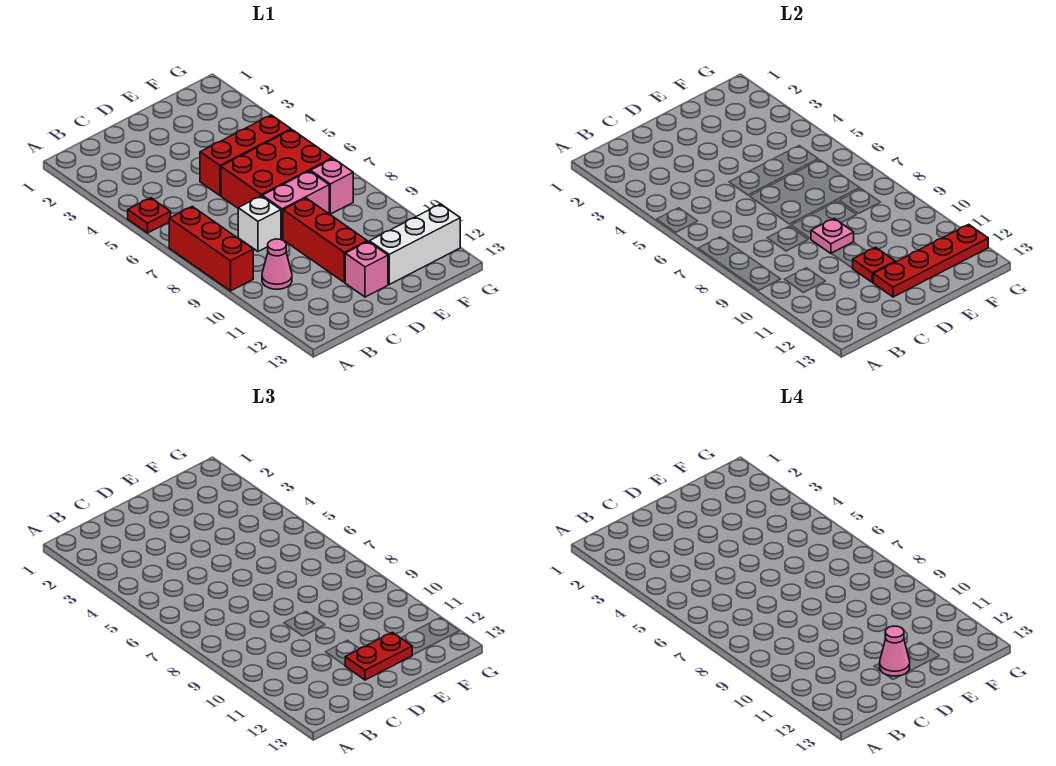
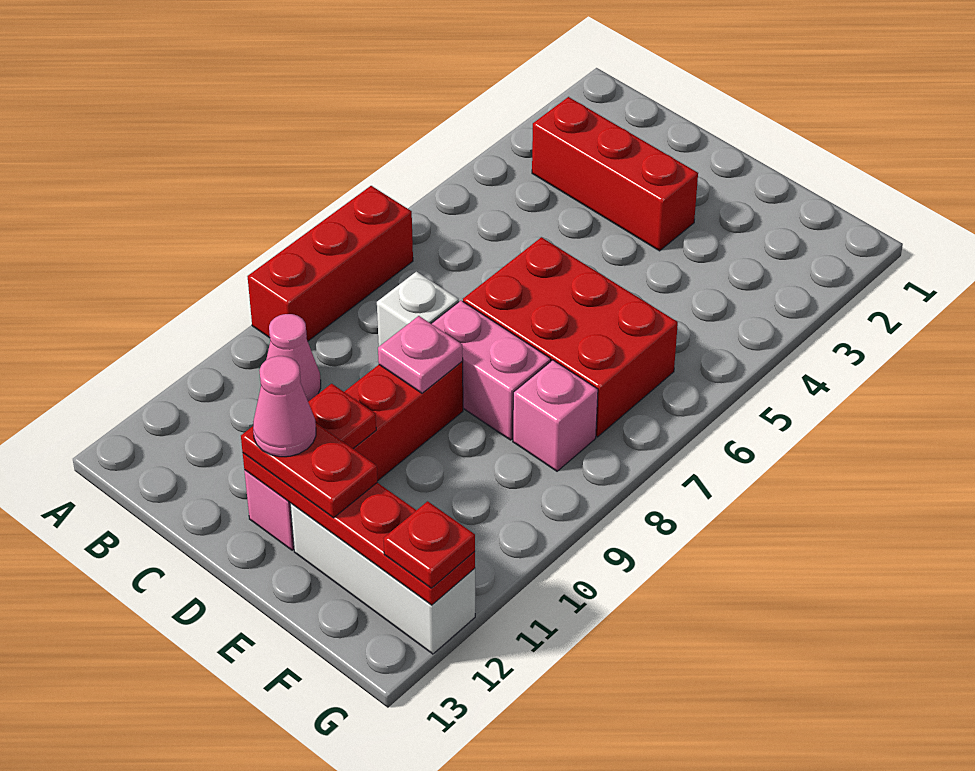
red 1x1 plate [128,198,171,233] -> red 1x1 plate moved to [383,501,475,588]
red 1x3 brick [200,115,291,195] -> red 1x3 brick moved to [532,97,698,251]

